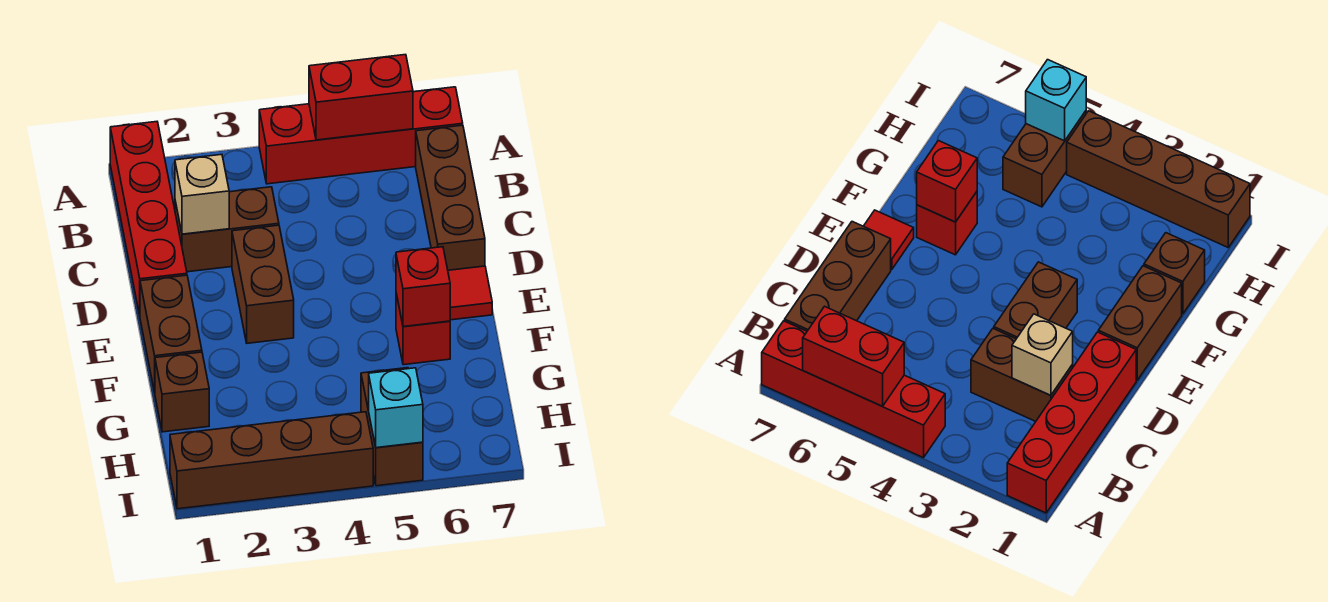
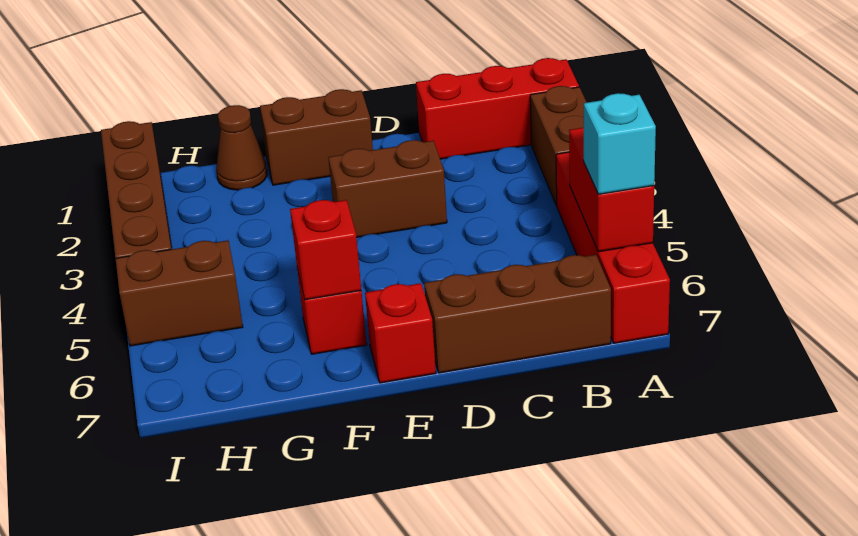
red 1x4 brick [110,122,187,315] -> red 1x3 brick [416,58,579,159]
brown 1x2 brick [175,187,279,272] -> brown 1x2 brick moved to [530,86,587,205]
tan 1x1 brick [175,154,229,234] -> none
red 1x1 tile [448,266,492,320] -> red 1x1 brick [365,283,436,383]
brown 1x1 brick [155,352,209,432] -> brown 1x1 cone [216,105,267,190]
cyan 1x1 brick [369,368,423,448] -> cyan 1x1 brick moved to [584,93,656,194]

